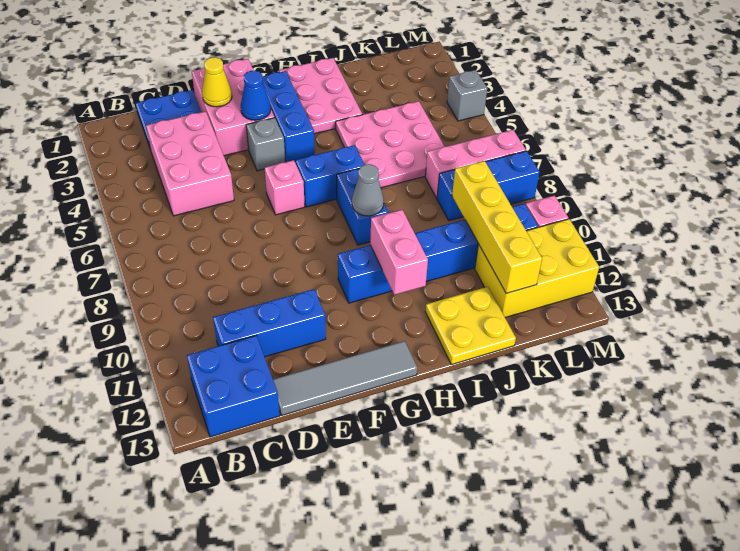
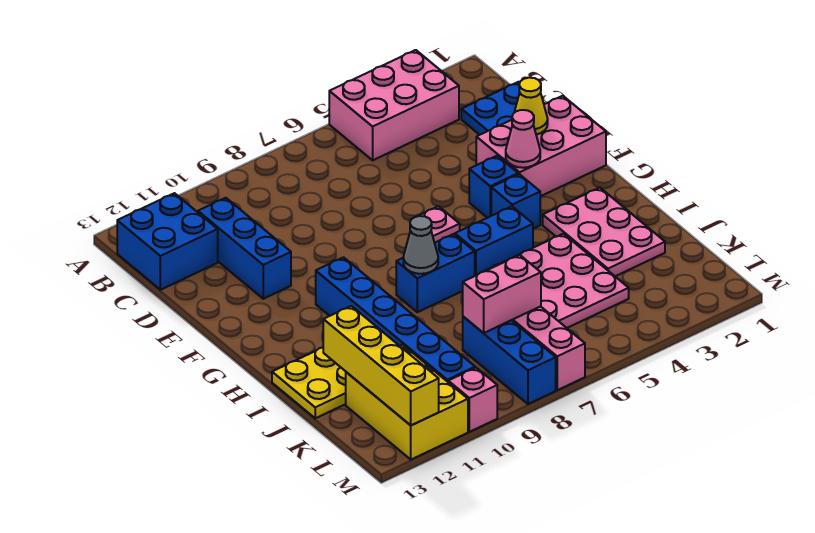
pink 2x3 brick [146,111,234,216] -> pink 2x3 brick moved to [329,50,459,160]
grey 1x4 tile [273,341,417,415] -> none
blue 1x1 cone [241,71,271,120] -> pink 1x1 cone [506,110,540,168]
grey 1x1 brick [246,118,285,171] -> blue 1x1 brick [469,156,518,218]
pink 1x1 brick [265,160,305,215] -> pink 1x1 plate [419,206,460,243]
blue 1x3 brick [263,71,315,162] -> blue 1x1 brick [491,174,540,229]
blue 1x2 brick [296,145,365,207] -> blue 1x2 brick turned to [455,206,533,276]
pink 2x3 plate [279,58,362,134] -> pink 2x3 plate turned to [543,188,665,276]
pink 1x2 brick [370,210,428,295] -> pink 1x2 brick moved to [463,255,541,333]
yellow 1x4 brick [452,161,542,293] -> yellow 1x4 brick turned to [323,306,439,425]
grey 1x1 brick [447,70,487,121] -> none

